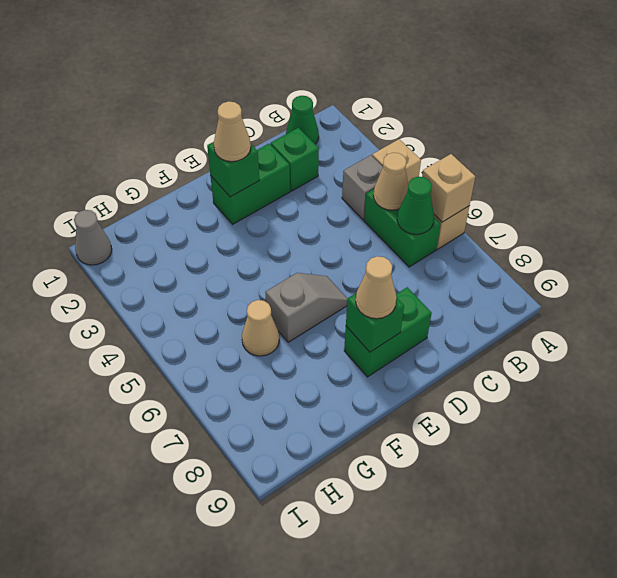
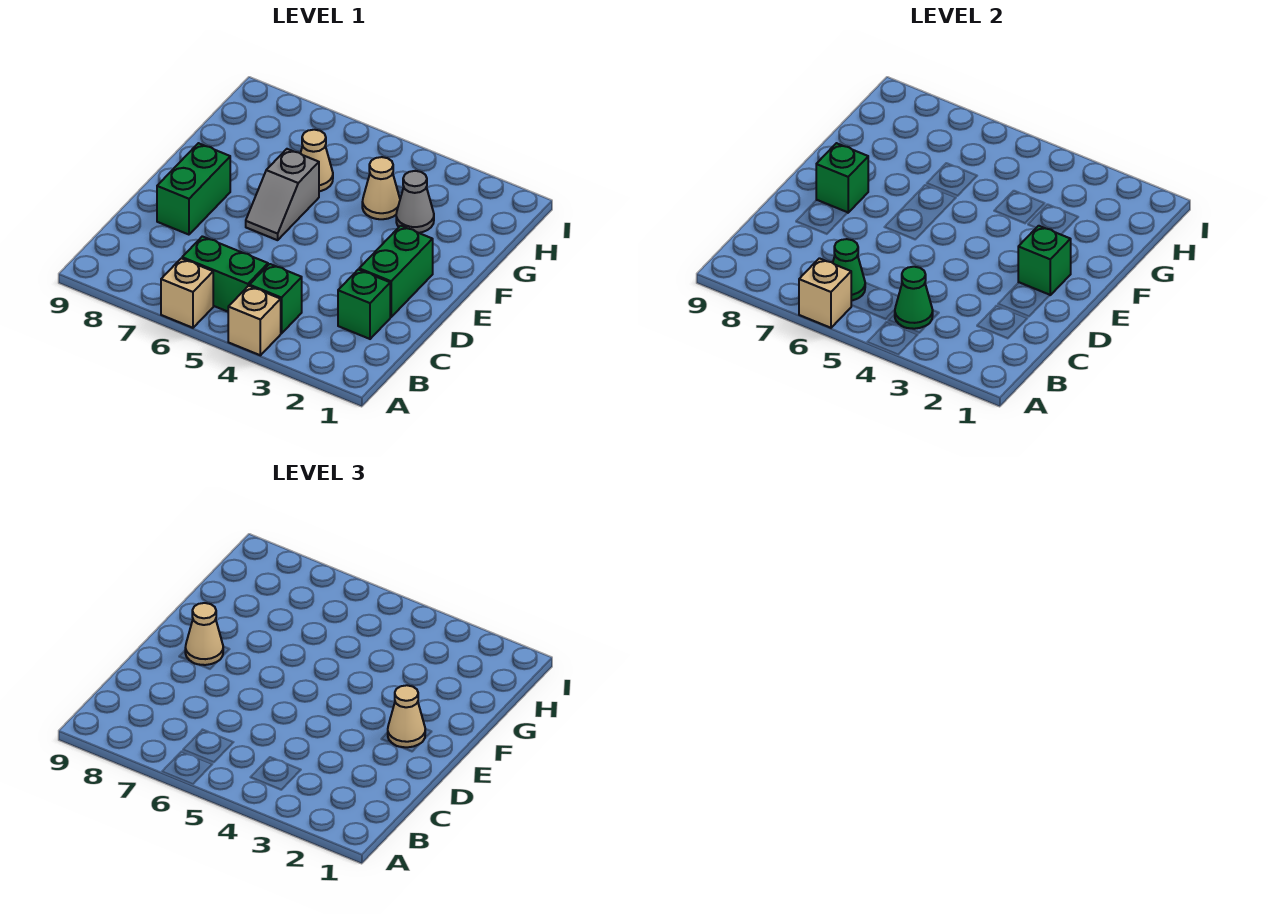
green 1x1 cone [286,96,319,144] -> green 1x1 cone moved to [895,267,933,329]
grey 1x1 brick [342,155,383,220] -> green 1x1 brick [250,264,302,333]
tan 1x1 cone [373,153,408,210] -> tan 1x1 cone moved to [362,157,400,219]
grey 1x1 cone [74,210,112,265] -> grey 1x1 cone moved to [396,171,434,233]

